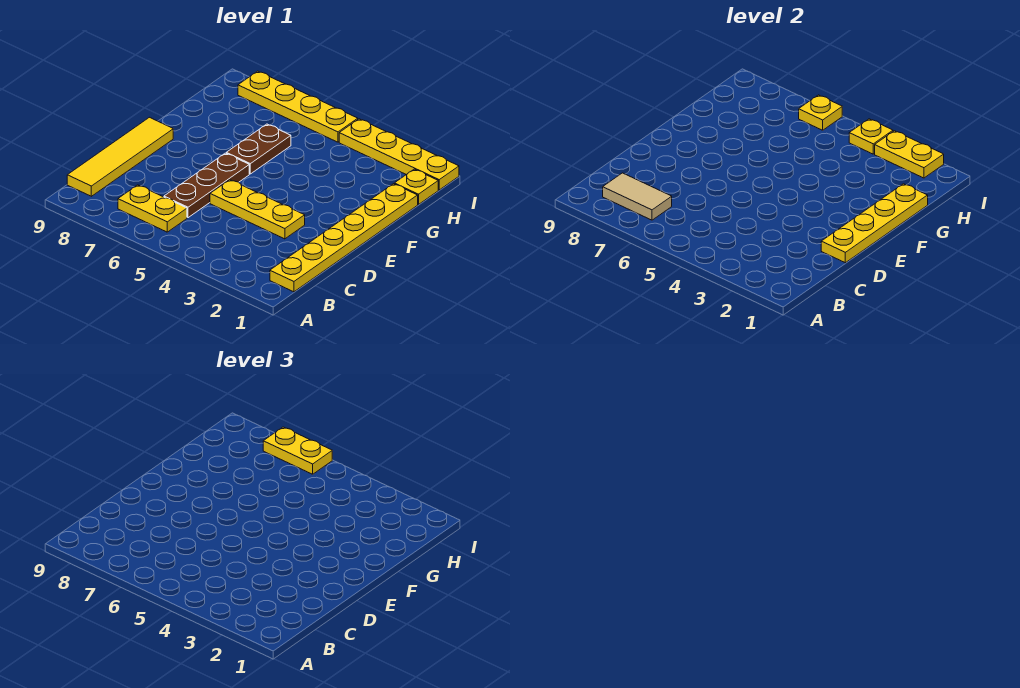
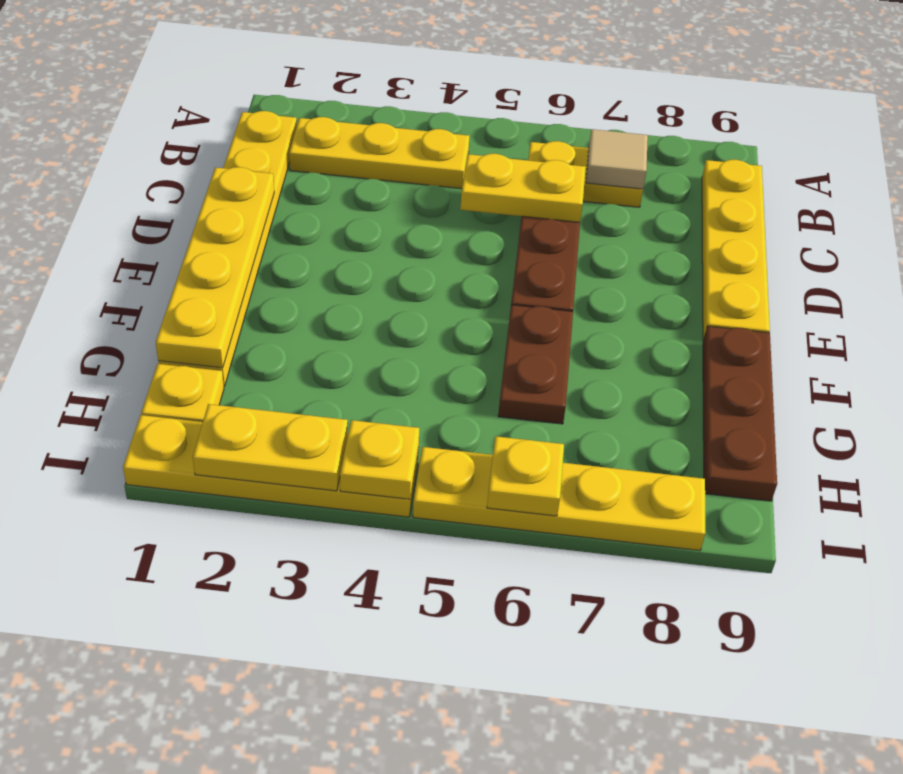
tan 1x2 tile [603,173,672,220] -> tan 1x1 tile [586,129,648,189]
yellow 1x4 tile [67,117,173,196] -> yellow 1x4 plate [702,160,770,341]
yellow 1x3 plate [210,180,305,239] -> yellow 1x3 plate moved to [289,117,469,189]
none -> brown 1x3 plate [703,326,777,501]
yellow 1x2 plate [263,427,332,474] -> yellow 1x2 plate moved to [460,154,586,222]

